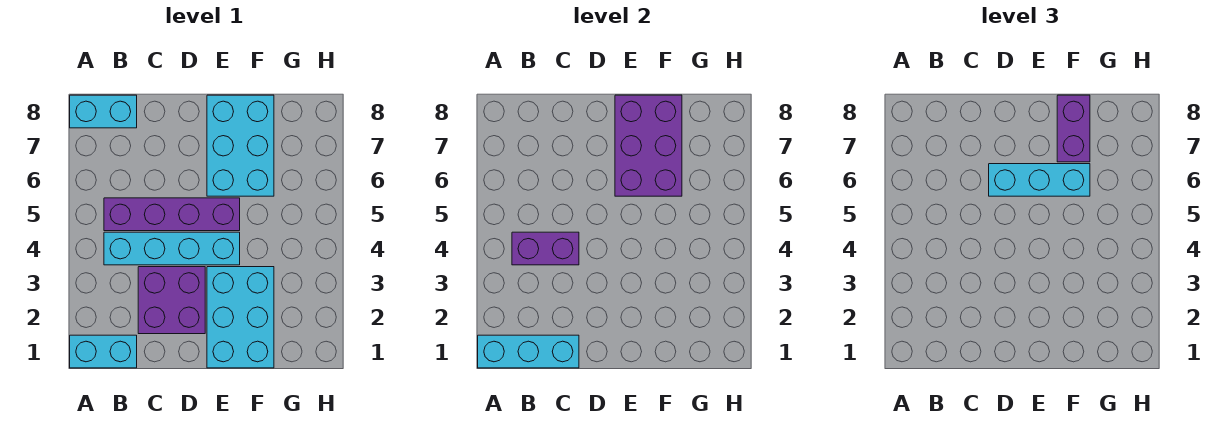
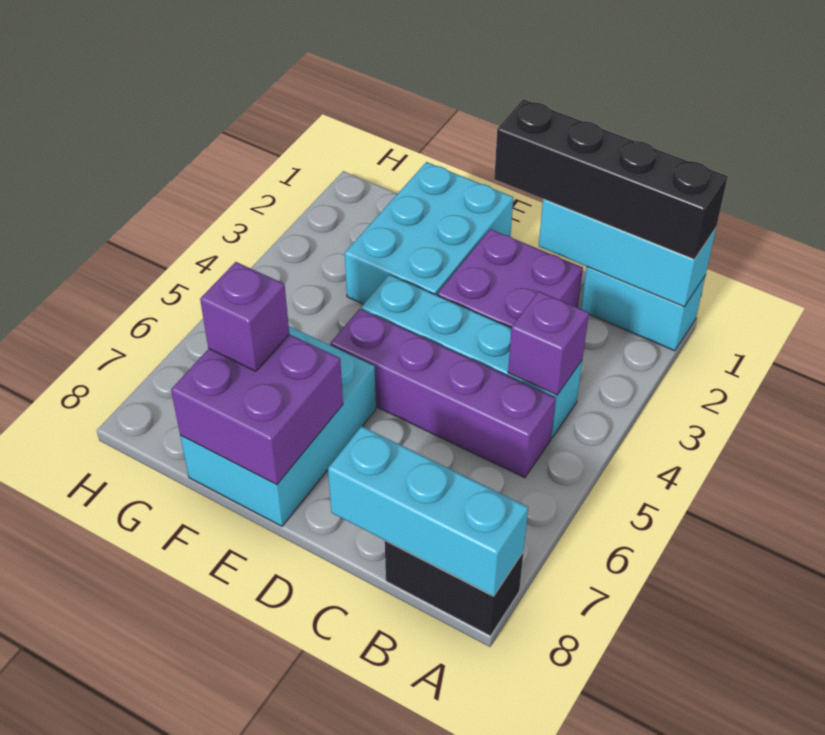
none -> black 1x4 brick [494,99,728,259]
cyan 1x2 brick [70,95,137,128] -> black 1x2 brick [385,541,523,636]
purple 1x2 brick [512,232,579,265] -> purple 1x1 brick [508,291,589,395]
cyan 1x3 brick [989,164,1090,196] -> cyan 1x3 brick moved to [328,426,528,596]
purple 2x3 brick [615,95,682,196] -> purple 2x2 brick [171,334,343,485]
purple 1x2 brick [1057,95,1090,162] -> purple 1x1 brick [200,262,289,371]

